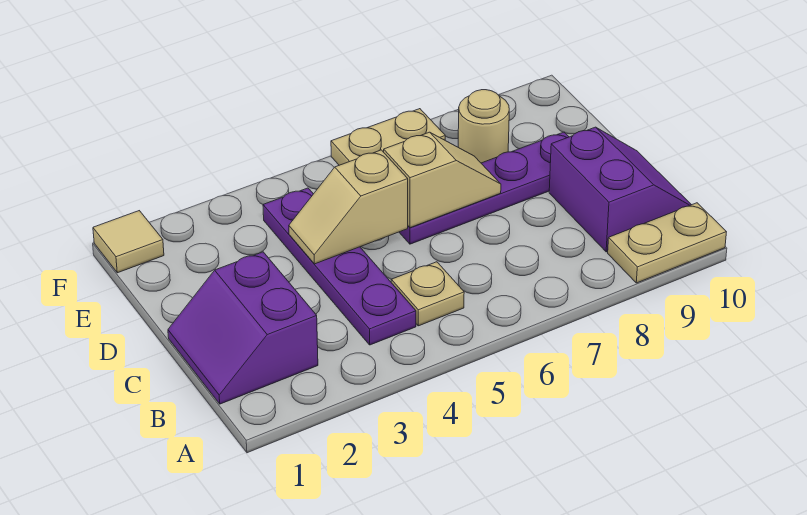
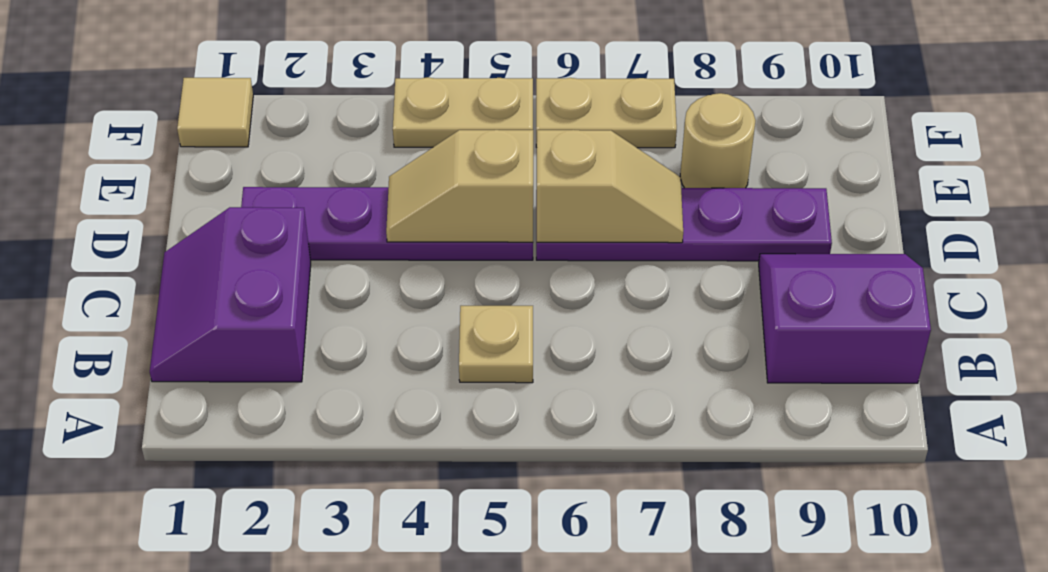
tan 1x2 plate [608,203,726,283] -> tan 1x2 plate moved to [393,77,533,147]
purple 1x4 plate [263,188,416,345] -> purple 1x4 plate turned to [241,187,533,260]
purple 2x2 slope [549,127,691,252] -> purple 2x2 slope turned to [759,254,931,383]

